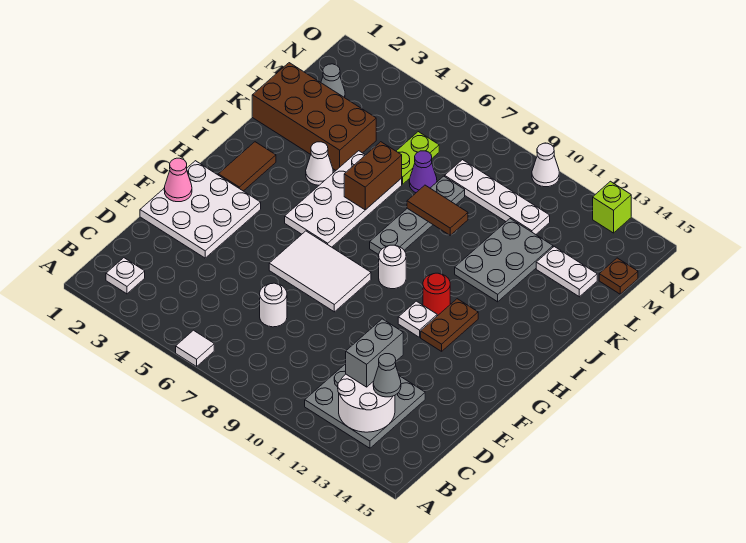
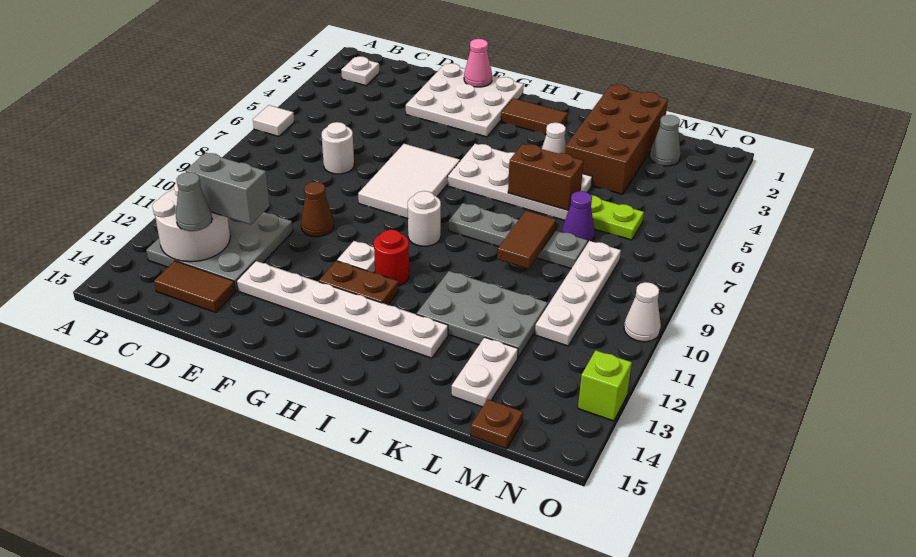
none -> brown 1x2 tile [154,261,235,312]
none -> brown 1x1 cone [301,182,334,237]
none -> white 1x6 plate [237,261,448,358]

